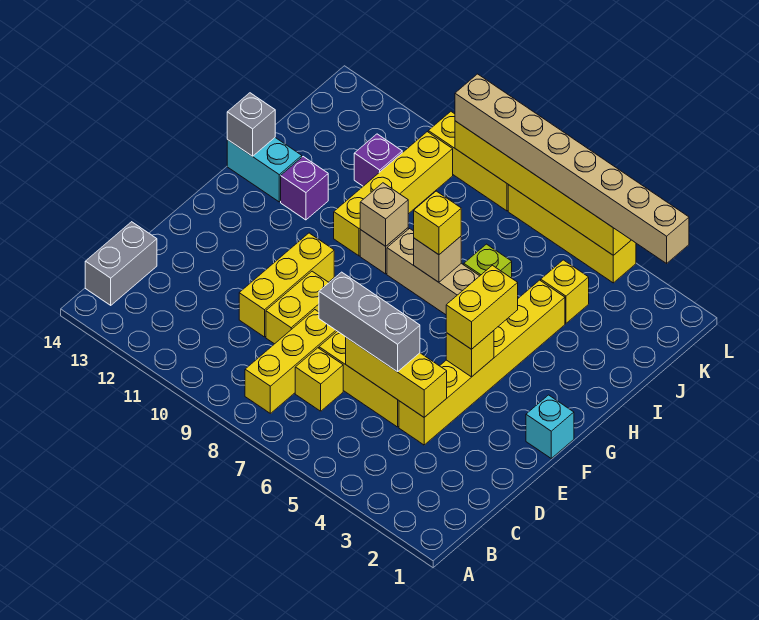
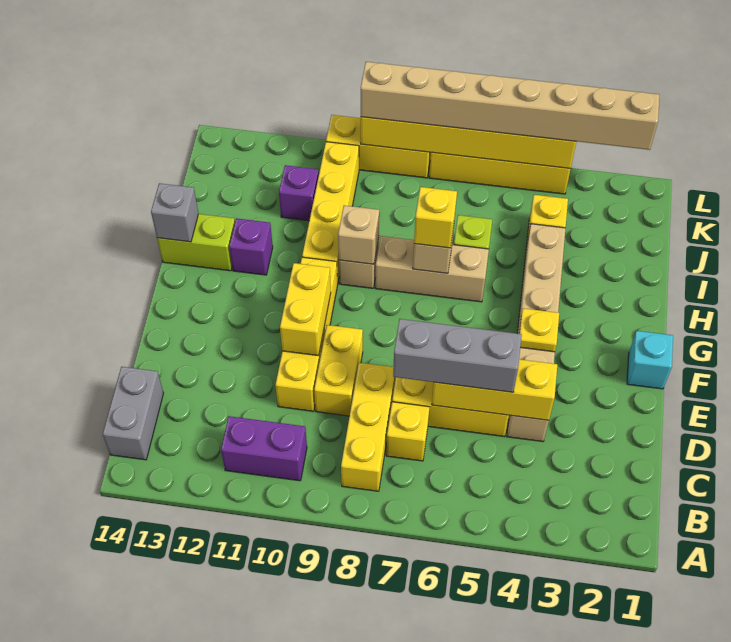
none -> purple 1x2 brick [221,416,307,481]
yellow 1x6 brick [399,280,565,445] -> tan 1x6 brick [507,224,565,442]
yellow 1x3 brick [239,233,334,337] -> yellow 1x4 brick [275,257,338,411]
yellow 1x1 brick [446,331,494,377] -> yellow 1x1 plate [519,308,559,352]
yellow 1x2 brick [446,265,518,349] -> yellow 1x2 brick moved to [280,263,331,356]
cyan 1x2 brick [227,138,302,202] -> lime 1x2 brick [157,214,235,271]

